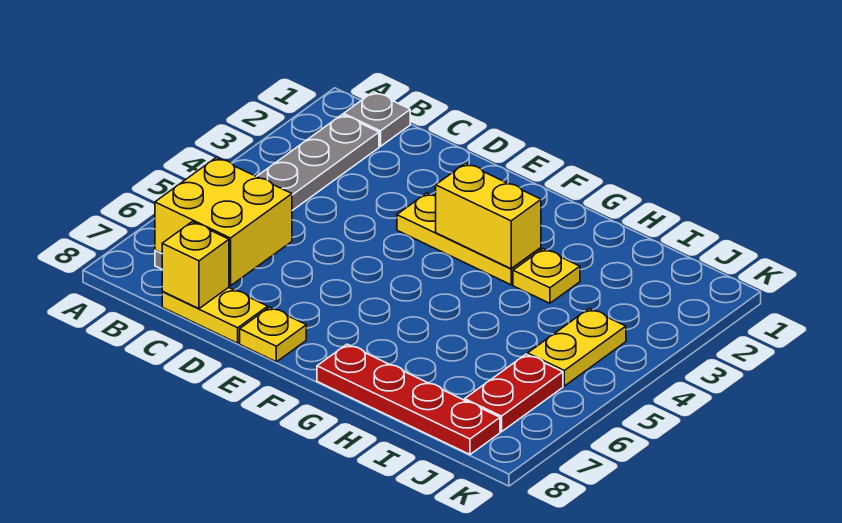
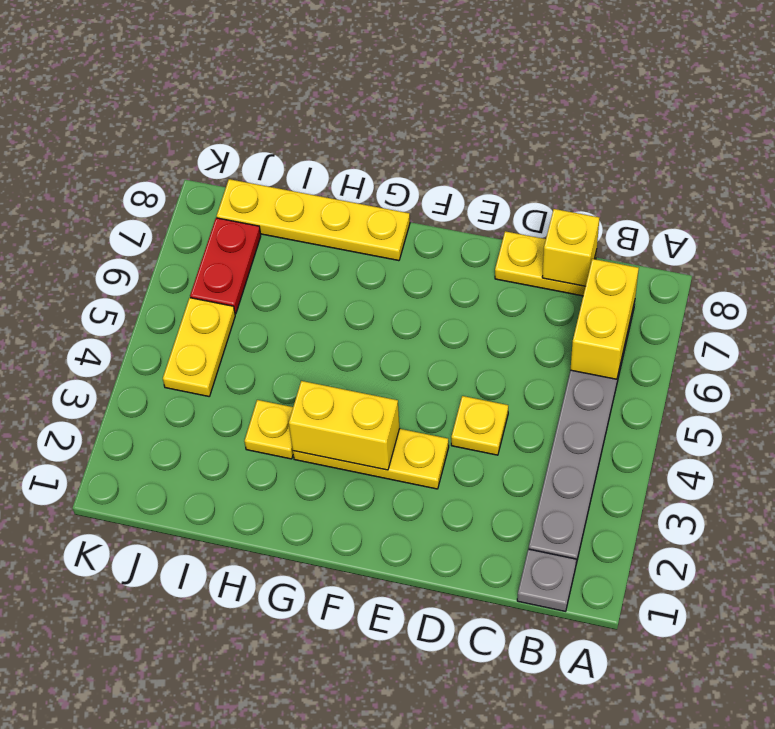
yellow 2x2 brick [155,158,292,286] -> yellow 1x2 brick [570,259,639,379]
yellow 1x1 plate [240,307,306,362] -> yellow 1x1 plate moved to [451,396,508,455]
red 1x4 plate [317,344,500,454] -> yellow 1x4 plate [217,179,410,261]

